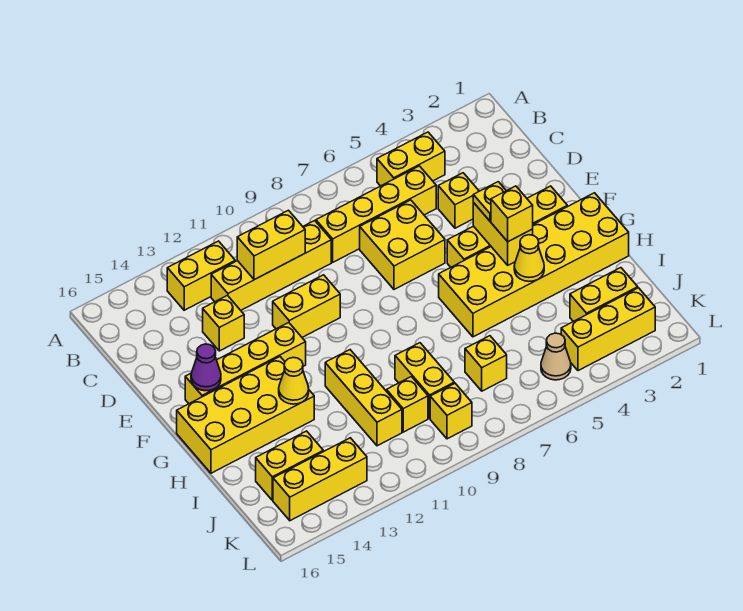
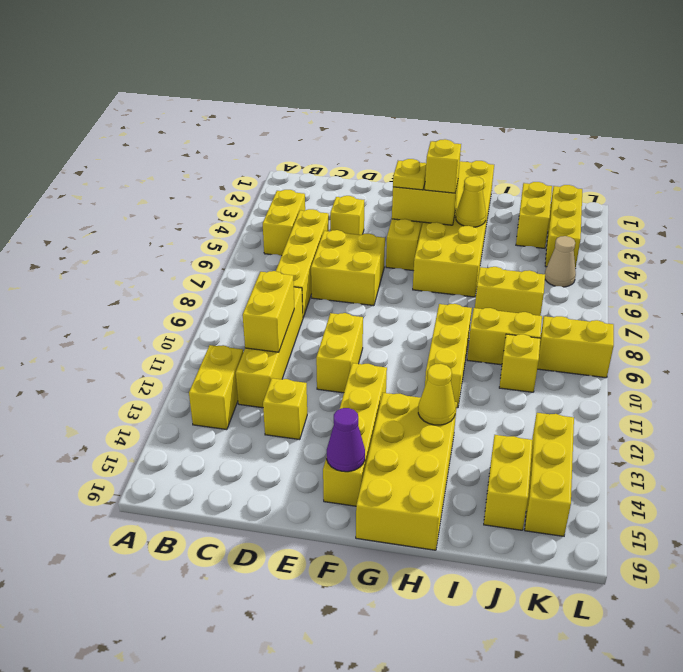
yellow 1x3 brick [325,350,402,446] -> yellow 1x3 brick turned to [425,304,472,408]
yellow 1x1 brick [465,336,507,391] -> yellow 1x2 brick [475,267,545,316]
yellow 1x1 brick [430,383,472,439] -> yellow 1x2 brick [537,316,614,378]

